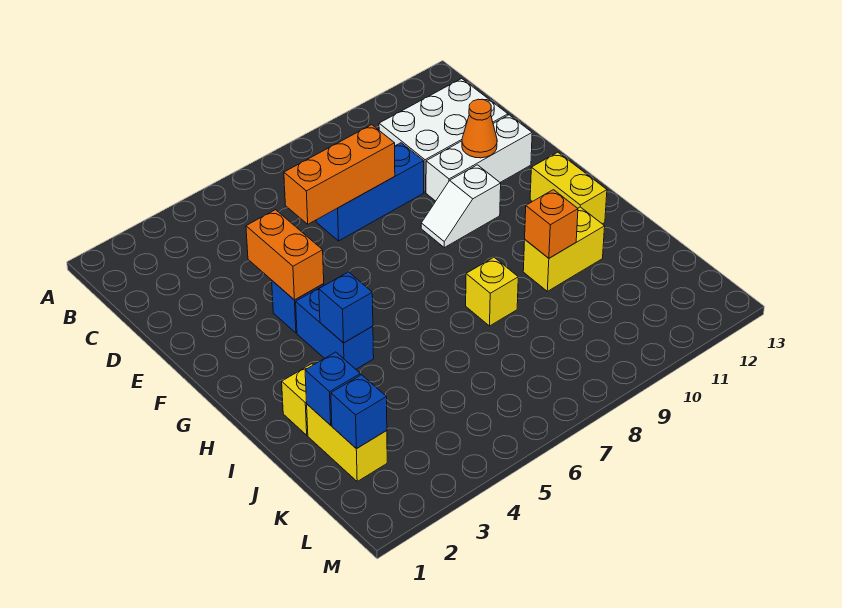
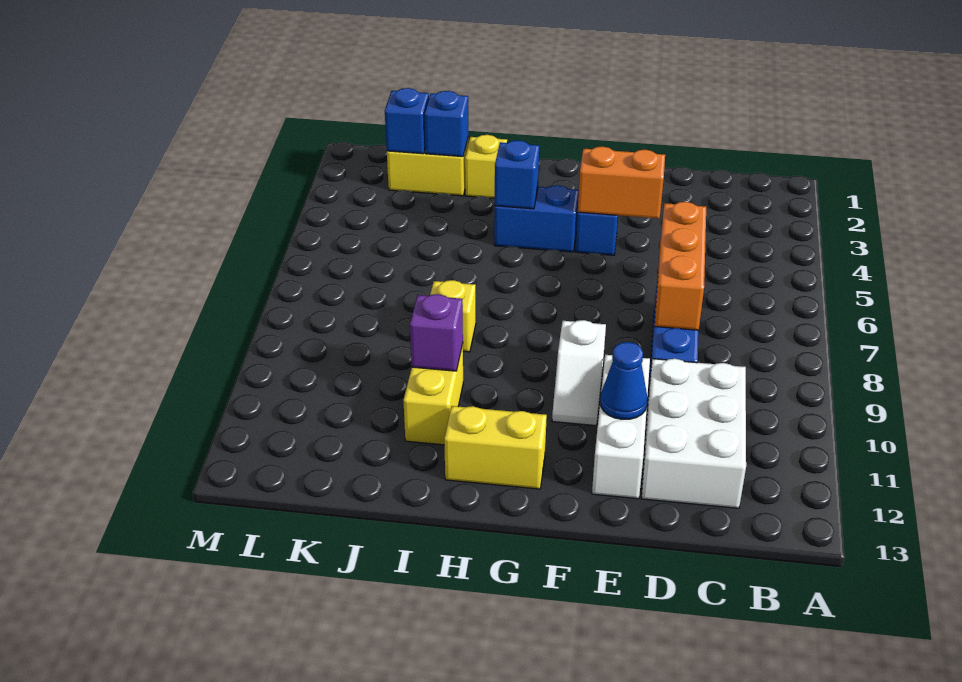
orange 1x1 cone [462,99,497,158] -> blue 1x1 cone [600,342,648,419]
white 1x2 slope [421,165,501,248] -> white 1x2 slope turned to [552,320,606,426]
orange 1x1 brick [525,190,578,258] -> purple 1x1 brick [410,294,463,371]

